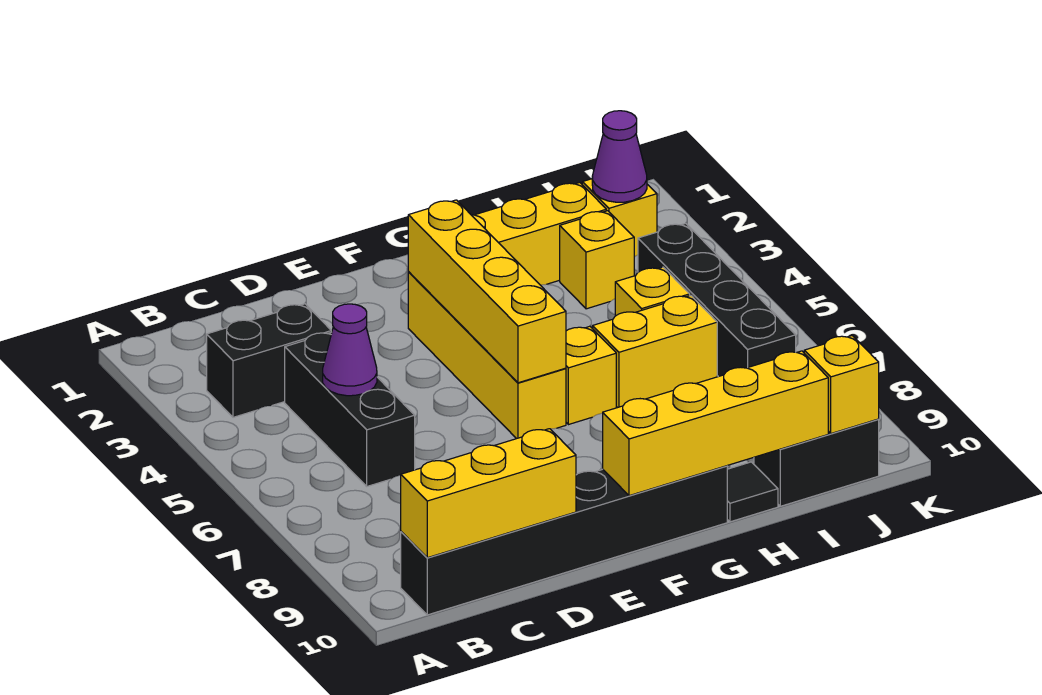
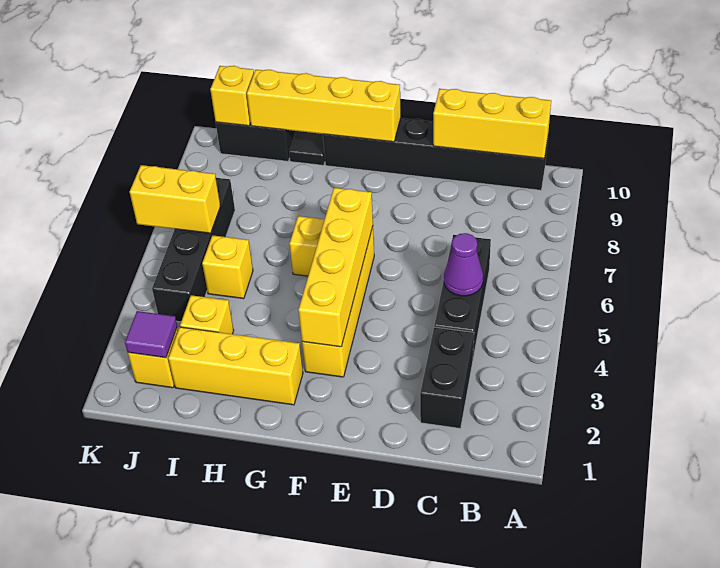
black 1x2 brick [207,304,331,417] -> black 1x2 brick turned to [420,327,474,428]
yellow 1x2 brick [593,295,717,408] -> yellow 1x2 brick moved to [130,165,220,233]
purple 1x1 cone [592,111,647,202] -> purple 1x1 tile [125,311,177,358]

